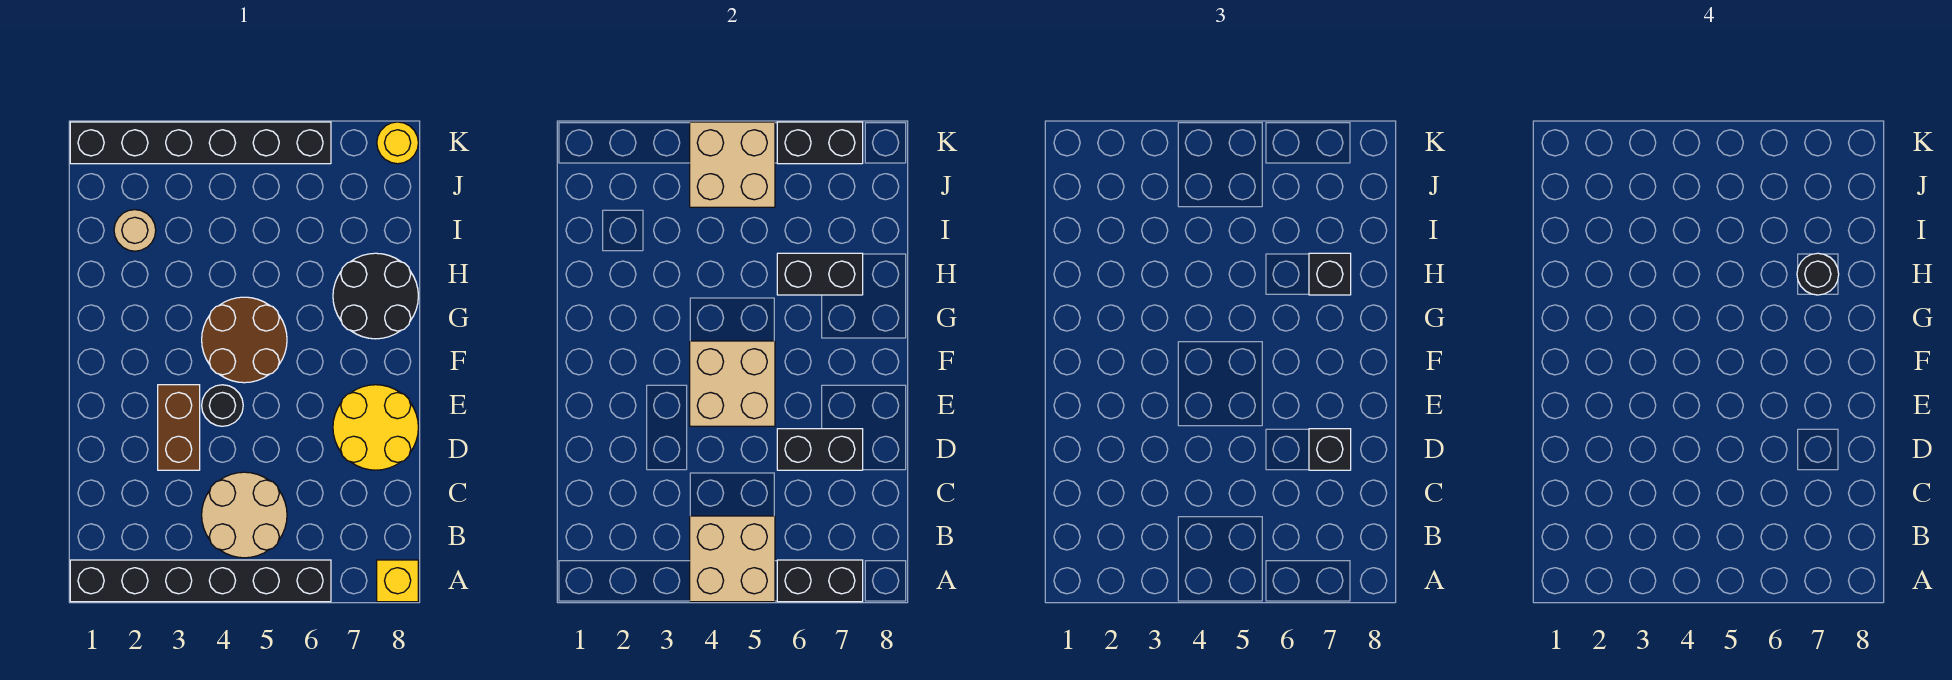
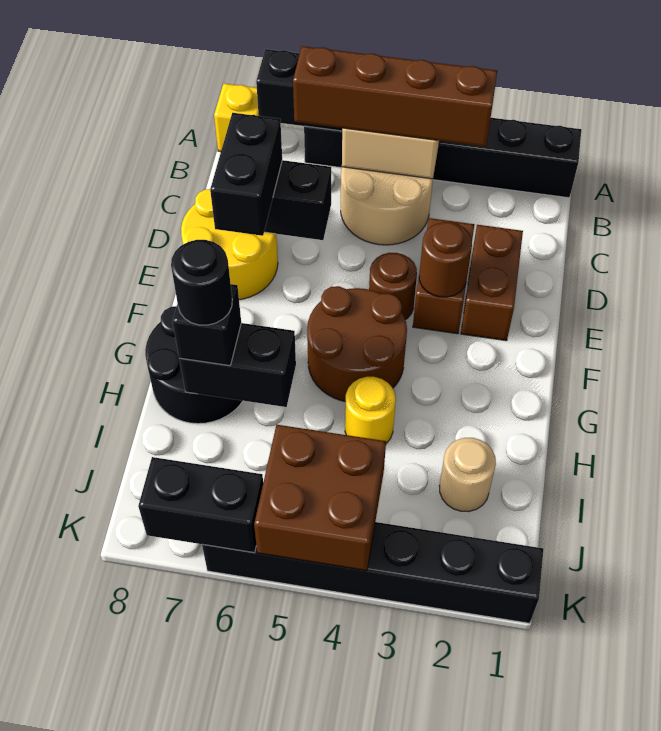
none -> brown 1x4 brick [293,46,497,147]
none -> brown 1x2 brick [461,225,523,341]
black 1x1 brick [1309,429,1351,470] -> black 1x2 brick [210,113,282,236]
none -> brown 1x1 round brick [419,222,472,297]
black 1x1 round brick [202,385,243,426] -> brown 1x1 round brick [369,253,417,320]
tan 2x2 brick [690,341,775,426] -> none
tan 2x2 brick [690,122,775,207] -> brown 2x2 brick [254,425,386,571]
yellow 1x1 round brick [377,122,418,164] -> yellow 1x1 round brick moved to [345,377,396,444]

